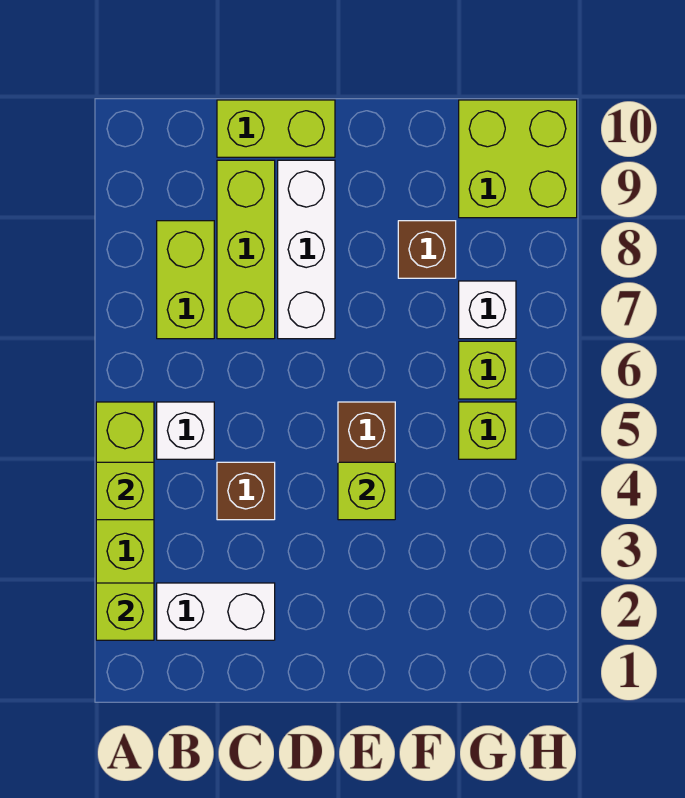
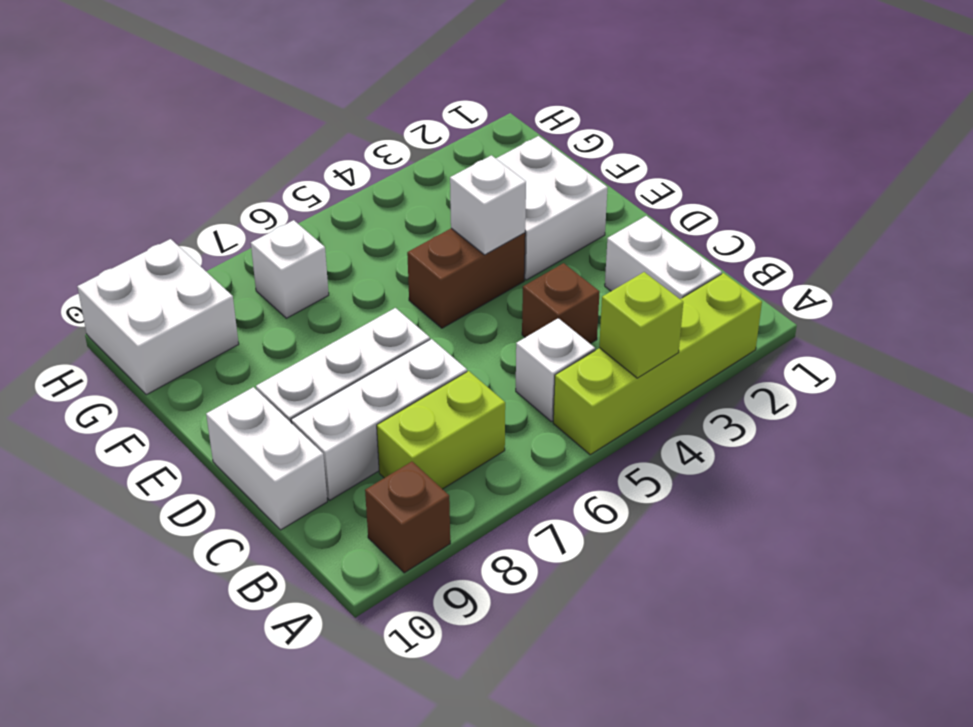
lime 1x1 brick [96,583,154,640] -> none
lime 1x3 brick [217,160,275,339] -> white 1x3 brick [291,339,467,500]
lime 1x2 brick [217,100,335,157] -> white 1x2 brick [206,387,327,530]
none -> white 2x2 brick [496,136,608,280]
lime 1x1 brick [338,462,395,520] -> white 1x1 brick [450,155,526,255]
brown 1x1 brick [398,221,456,278] -> brown 1x1 brick moved to [365,462,450,573]
lime 1x1 brick [459,402,516,459] -> none
lime 1x1 brick [459,341,516,399] -> none
lime 2x2 brick [459,100,577,218] -> white 2x2 brick [77,239,239,395]

